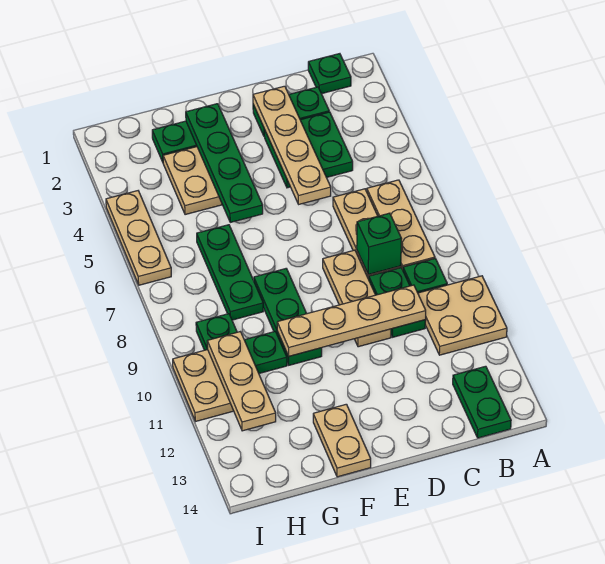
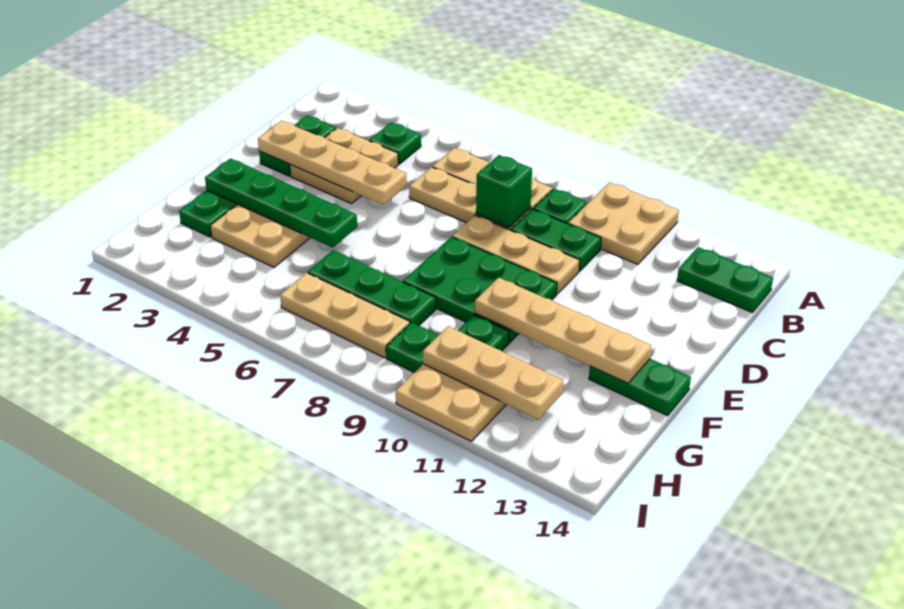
green 1x1 plate [308,54,351,94] -> green 1x1 plate moved to [369,122,421,164]
green 2x2 plate [264,112,353,188] -> tan 2x2 plate [290,128,398,204]
tan 1x4 plate [277,285,426,356] -> tan 1x4 plate turned to [475,278,652,383]
green 1x3 plate [254,268,322,365] -> green 2x3 plate [403,237,557,342]
tan 1x2 plate [313,404,371,477] -> green 1x2 plate [589,359,691,416]
tan 1x3 plate [106,191,171,285] -> tan 1x3 plate moved to [280,273,410,358]

